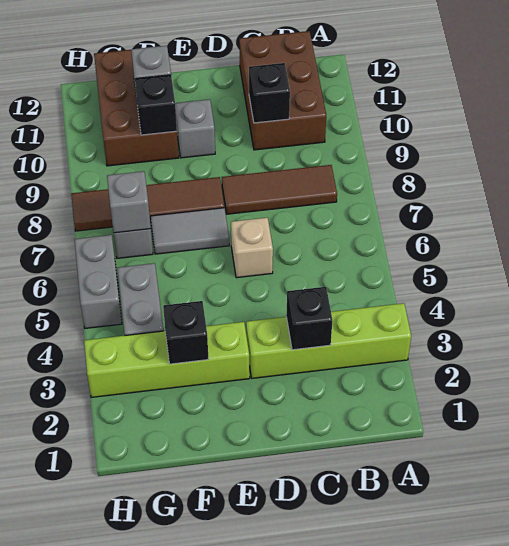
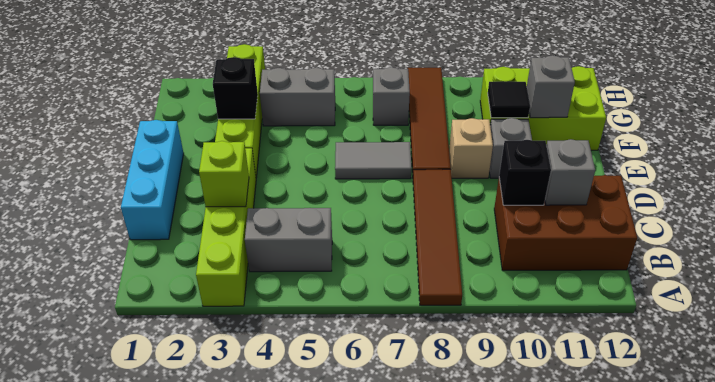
brown 1x3 tile [222,165,337,214] -> brown 1x4 tile [413,169,462,305]
none -> cyan 1x3 brick [121,120,184,240]
black 1x1 brick [286,287,332,350] -> lime 1x1 brick [199,141,249,207]
tan 1x1 brick [231,218,273,278] -> tan 1x1 brick moved to [449,118,493,178]
grey 1x2 tile [151,208,229,254] -> grey 1x2 tile turned to [335,142,411,179]
brown 2x3 brick [94,50,179,166] -> lime 2x3 brick [480,66,606,150]
black 1x1 brick [135,75,177,135] -> black 1x1 tile [488,82,530,118]
grey 1x1 brick [107,171,151,233] -> grey 1x1 brick moved to [545,139,595,205]
grey 1x2 brick [74,235,122,328] -> grey 1x2 brick moved to [245,208,332,272]

